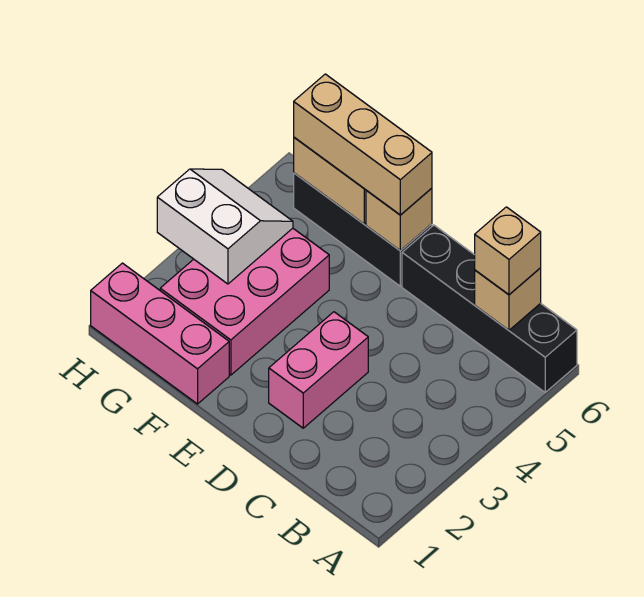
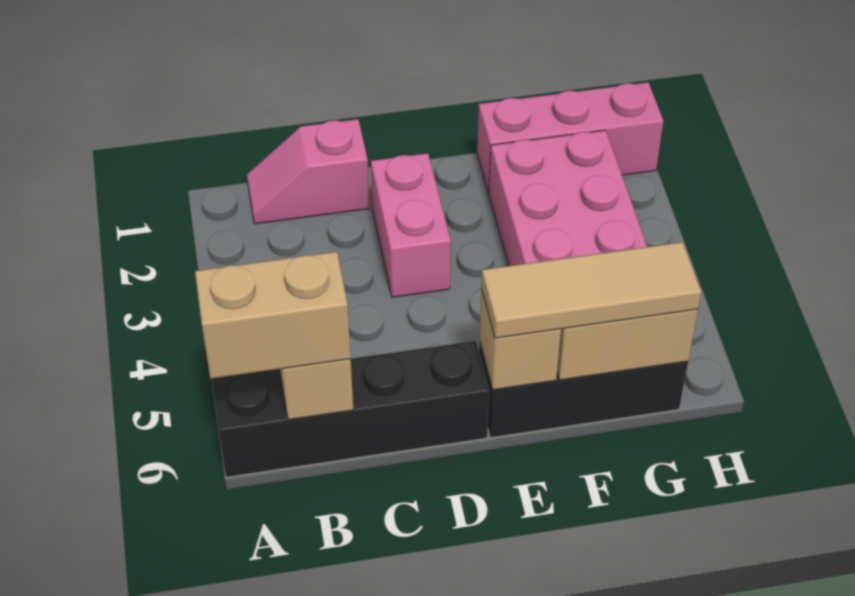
none -> pink 1x2 slope [247,119,369,224]
tan 1x1 brick [475,207,541,295] -> tan 1x2 brick [195,252,351,379]
tan 1x3 brick [294,74,432,215] -> tan 1x3 tile [481,242,701,338]
white 2x2 slope [157,169,293,284] -> none

